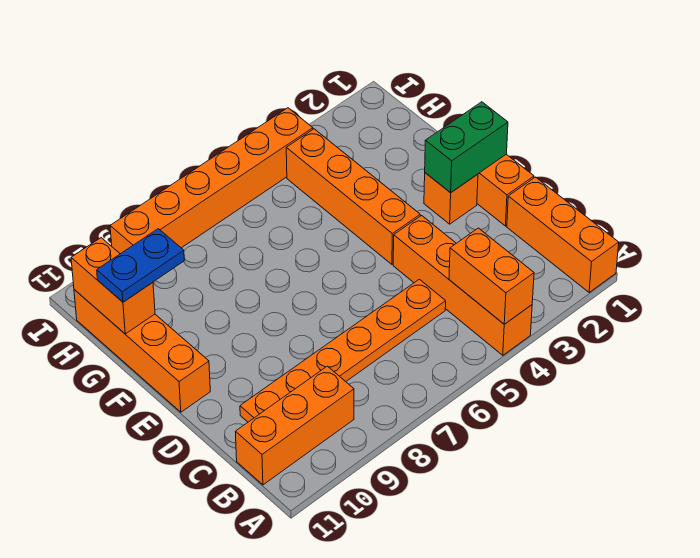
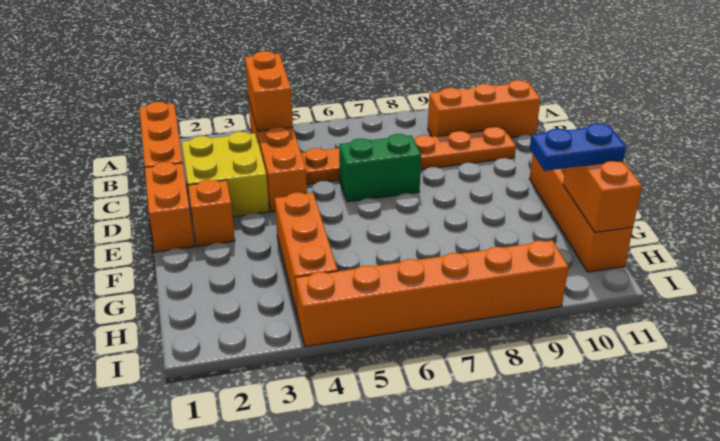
none -> yellow 2x2 brick [182,132,269,217]
green 1x2 brick [425,102,508,193] -> green 1x2 brick moved to [339,134,421,202]
orange 1x4 brick [286,129,420,264] -> orange 1x3 brick [275,193,338,313]

